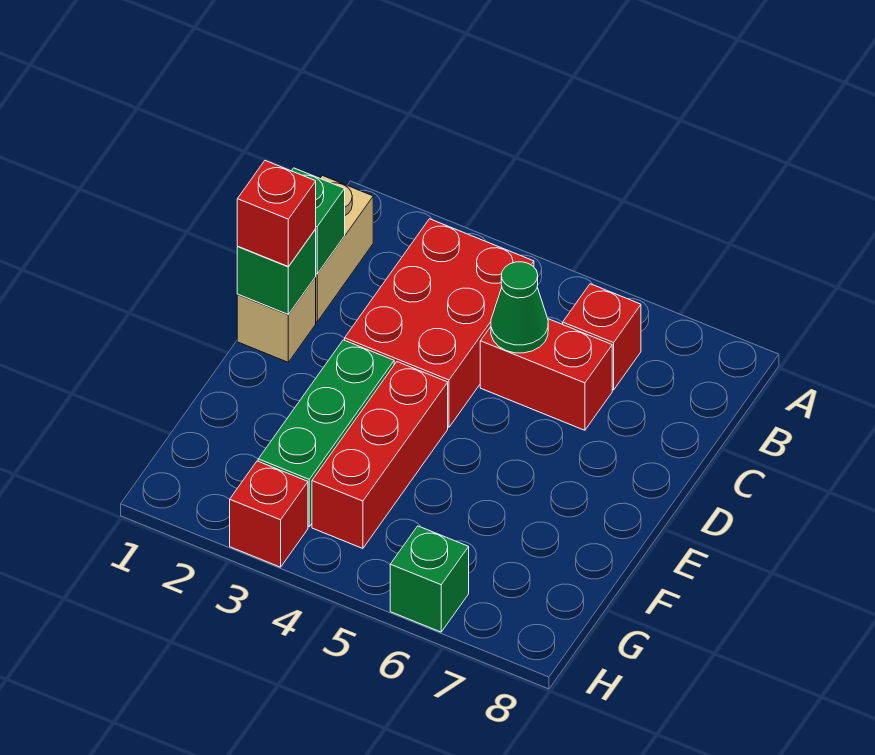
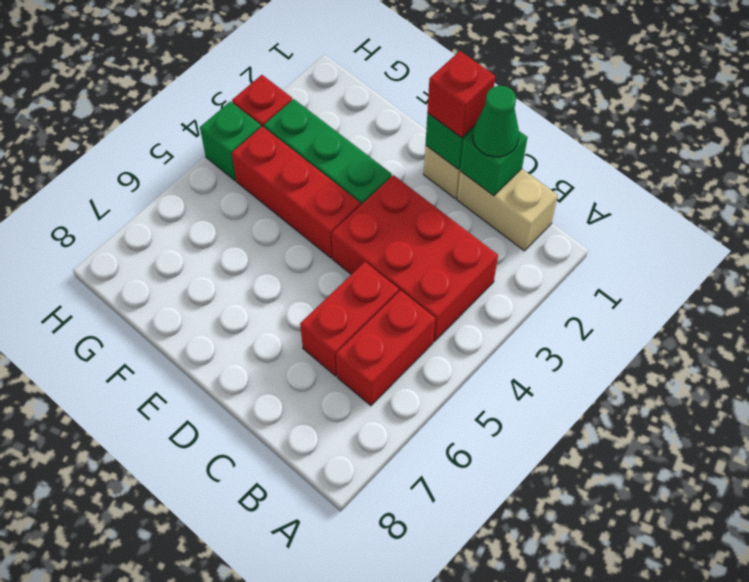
red 1x1 brick [563,284,641,390] -> red 1x2 brick [336,290,435,406]
green 1x1 cone [491,262,548,353] -> green 1x1 cone moved to [473,86,519,157]
green 1x1 brick [390,526,469,632] -> green 1x1 brick moved to [200,101,261,181]

